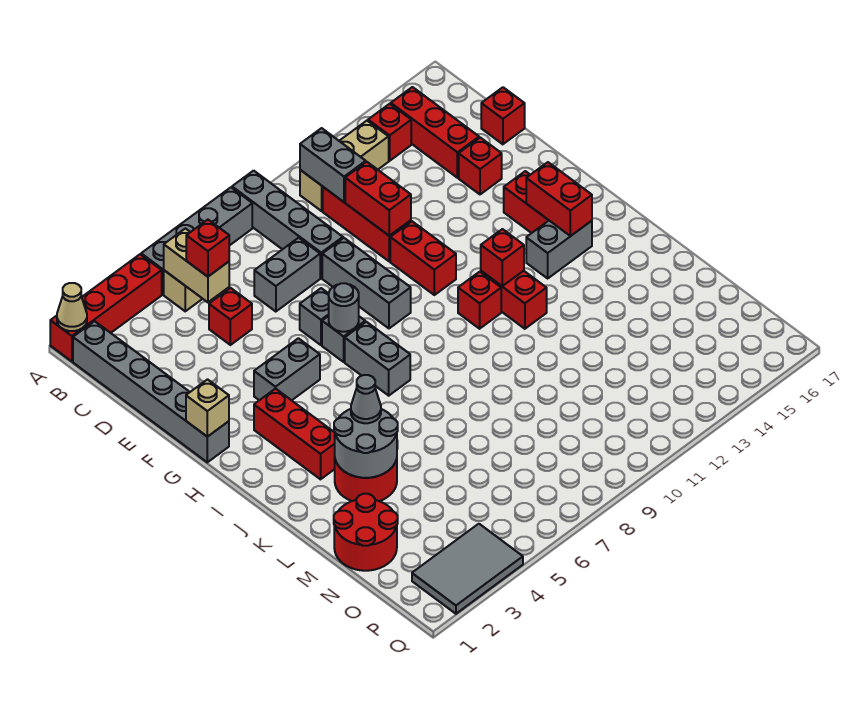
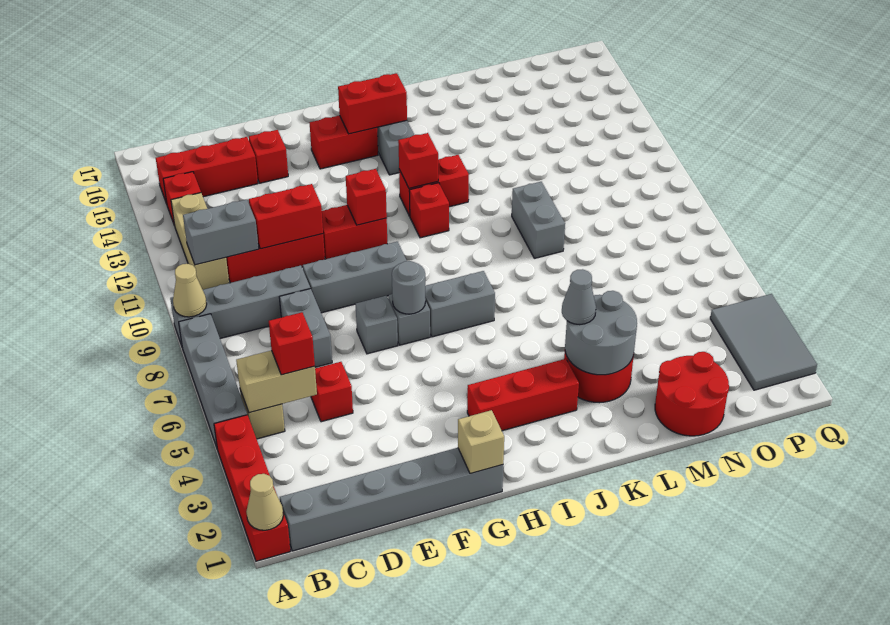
none -> tan 1x1 cone [173,264,207,317]
red 1x1 brick [481,87,525,144] -> red 1x1 brick moved to [346,169,387,225]
grey 1x2 brick [254,338,320,400] -> grey 1x2 brick moved to [512,182,565,258]

